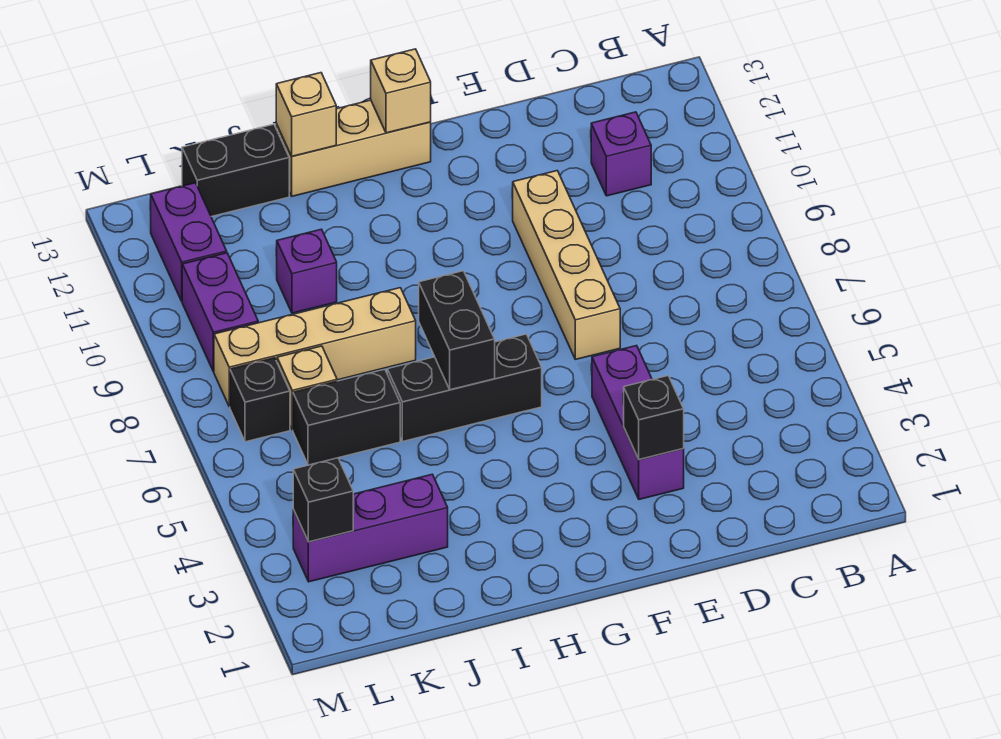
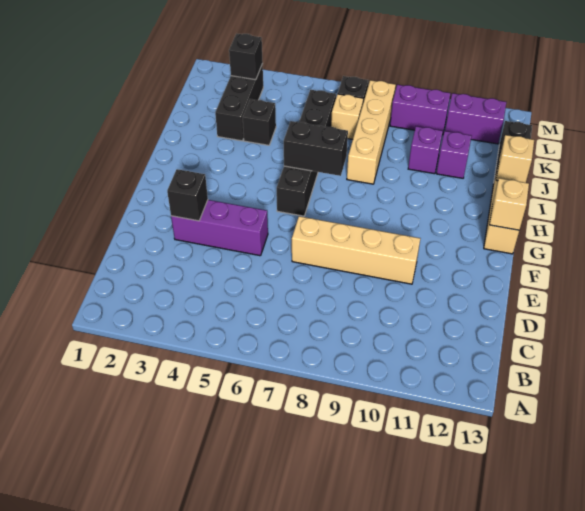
purple 1x1 brick [591,112,651,196] -> purple 1x1 brick moved to [436,131,471,178]
purple 1x3 brick [293,474,448,582] -> black 1x3 brick [215,64,263,141]
none -> black 1x1 brick [243,99,276,145]

